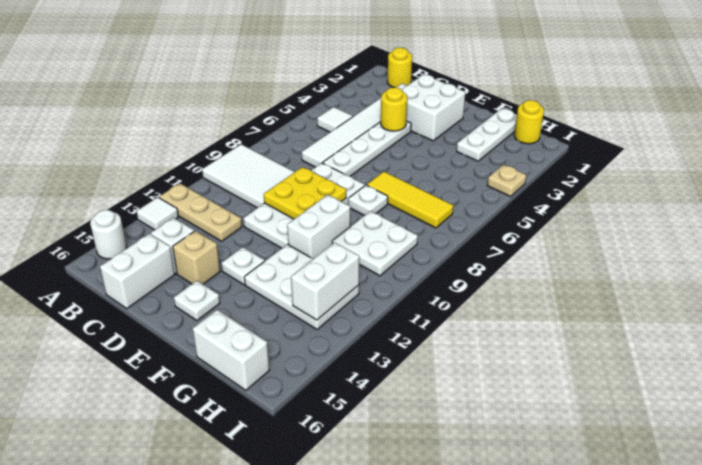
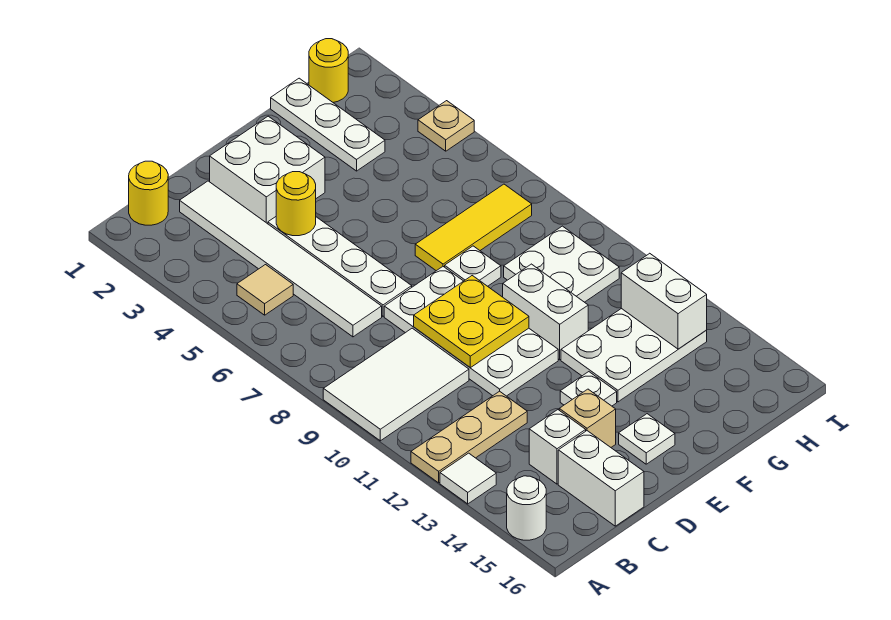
white 1x1 tile [317,107,353,132] -> tan 1x1 tile [237,265,293,315]
white 1x2 brick [193,310,269,390] -> none

